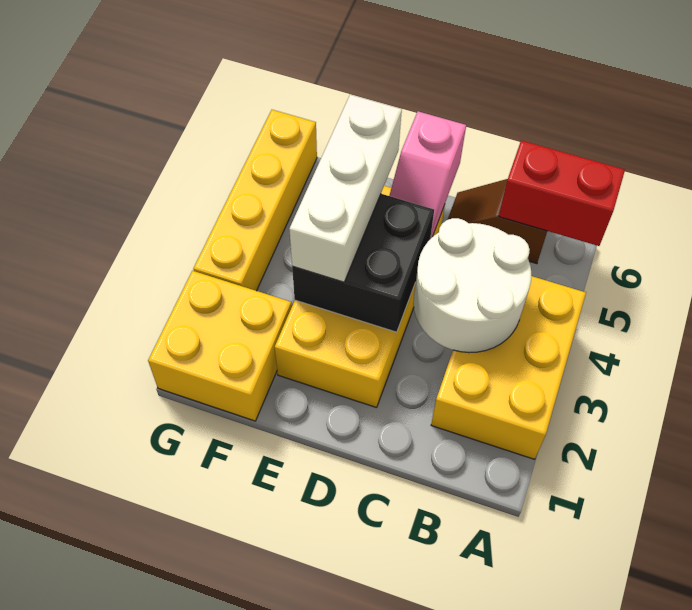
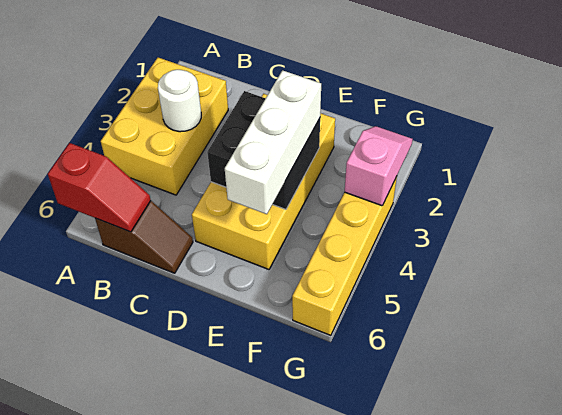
red 1x2 brick [499,140,625,246] -> red 1x2 slope [48,143,151,232]
white 2x2 round brick [413,218,531,353] -> white 1x1 round brick [158,70,201,132]
pink 1x2 slope [389,111,466,239] -> pink 1x2 slope moved to [345,126,413,206]
yellow 2x2 brick [148,271,292,421] -> none

